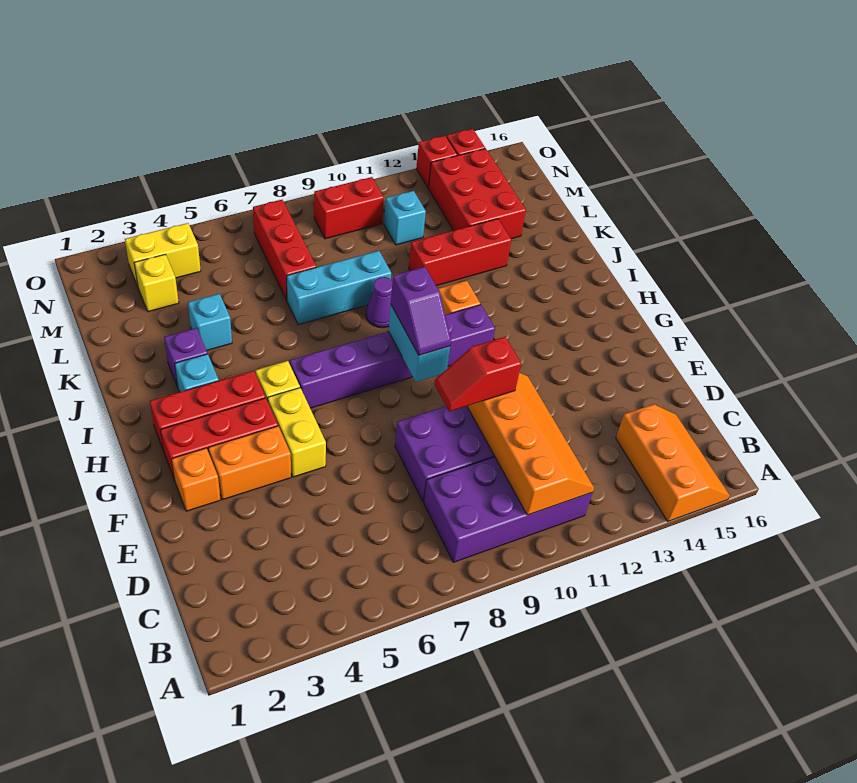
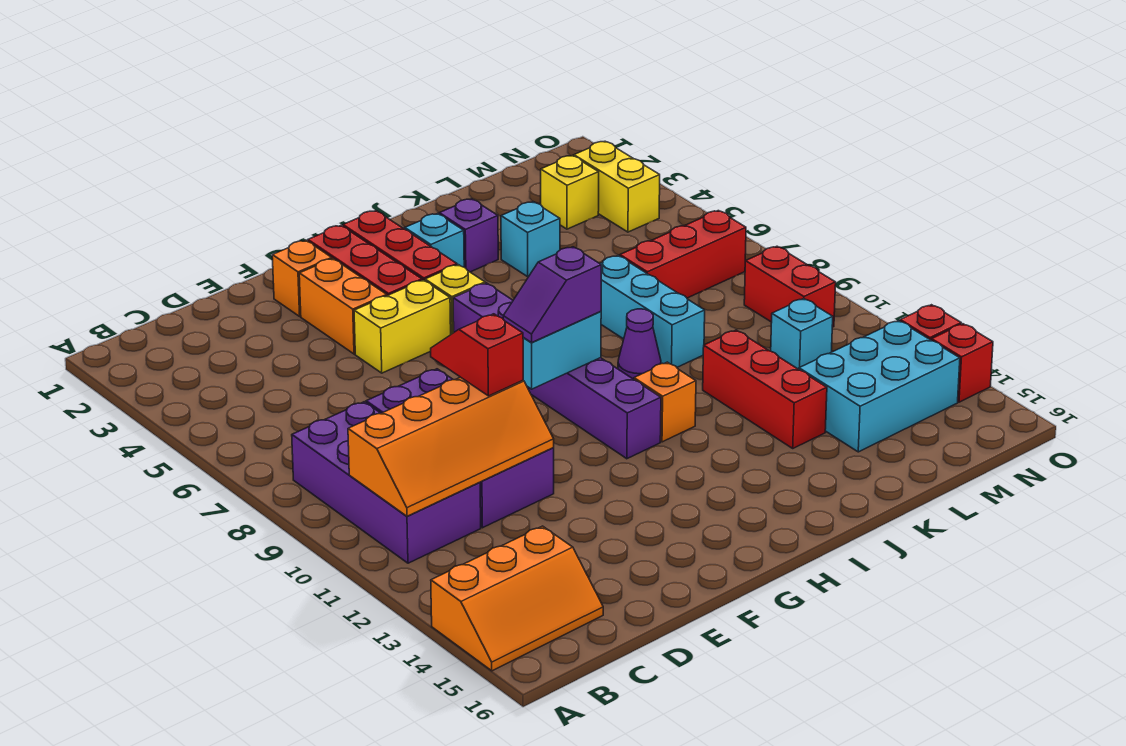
red 2x3 brick [428,149,526,239] -> cyan 2x3 brick [799,321,960,452]

